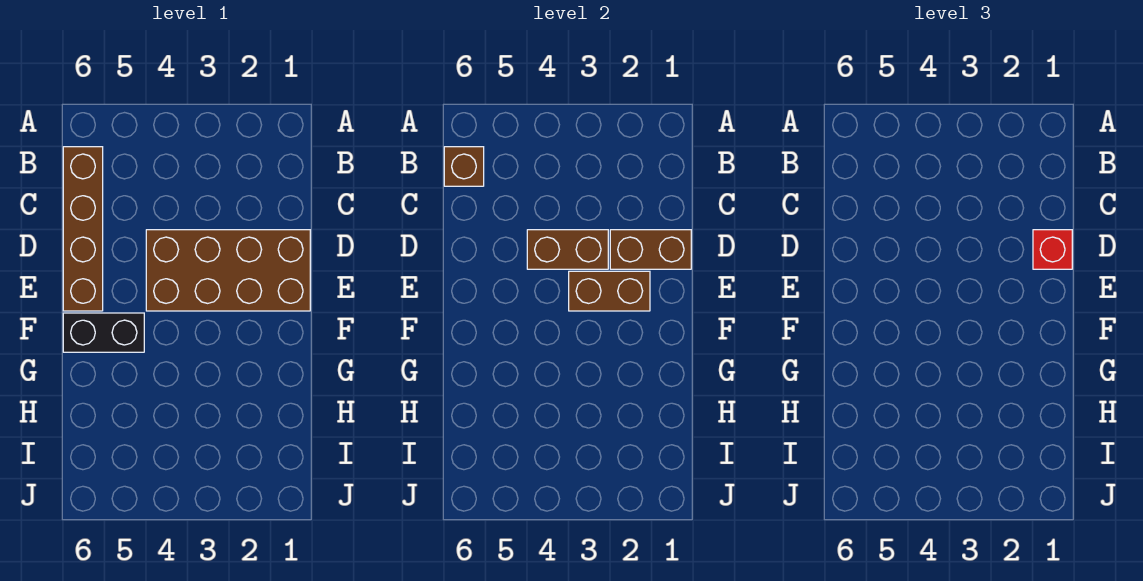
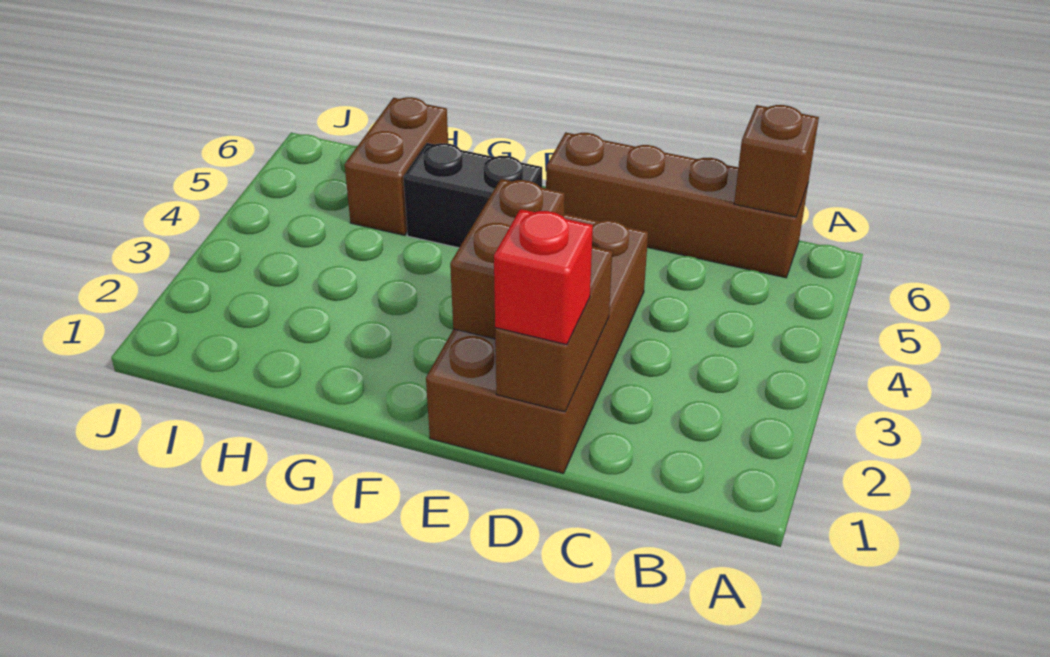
brown 1x2 brick [527,230,608,269] -> brown 1x2 brick moved to [345,97,448,235]
black 1x2 brick [63,313,144,352] -> black 1x2 brick turned to [404,143,542,248]

